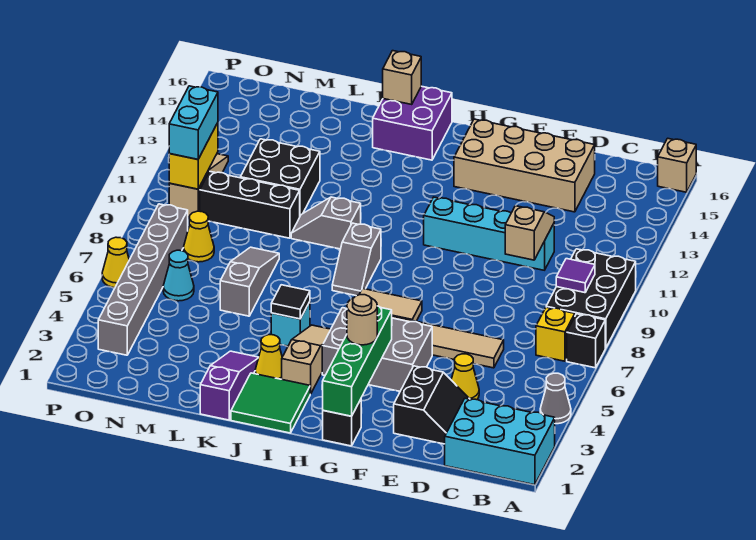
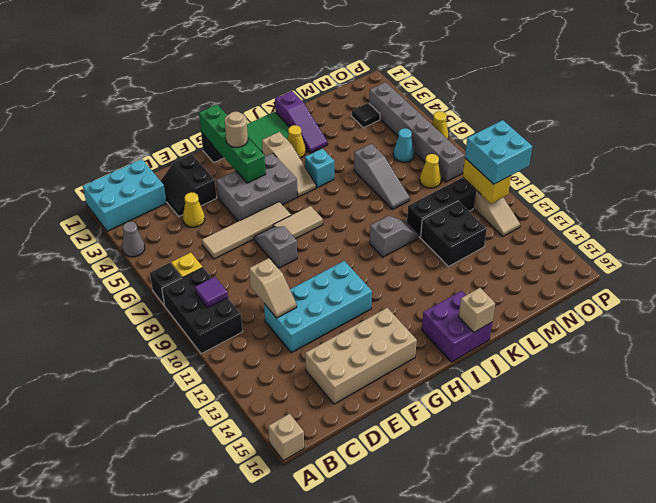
cyan 1x4 brick [424,197,554,270] -> cyan 2x4 brick [264,261,372,353]
grey 1x2 slope [332,223,381,296] -> grey 1x2 slope moved to [254,226,297,268]
black 1x1 tile [271,285,310,319] -> black 1x1 tile moved to [352,103,380,128]
cyan 1x2 brick [169,86,218,159] -> cyan 2x2 brick [465,120,532,184]

